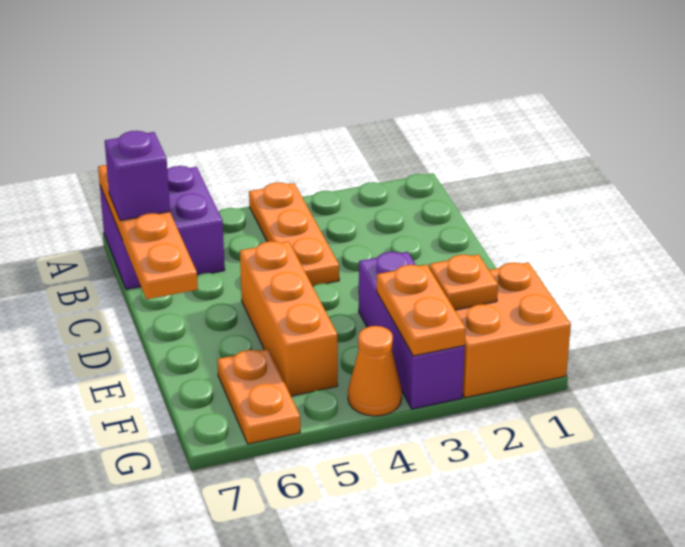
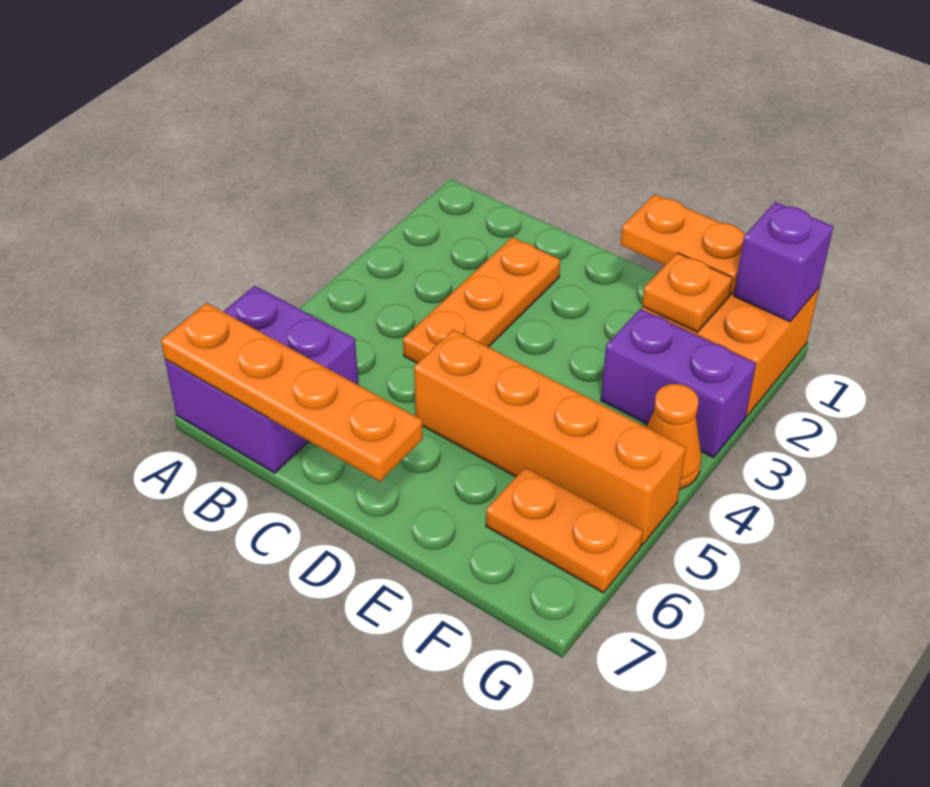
orange 1x3 plate [249,183,339,286] -> orange 1x3 plate turned to [403,237,560,363]
purple 1x1 brick [105,131,170,220] -> purple 1x1 brick moved to [734,202,833,322]
orange 1x3 brick [240,241,338,396] -> orange 1x4 brick [414,329,686,545]
purple 1x3 brick [359,252,465,409] -> purple 1x2 brick [601,309,756,458]
orange 1x2 plate [377,264,466,356] -> orange 1x2 plate moved to [621,194,746,295]

